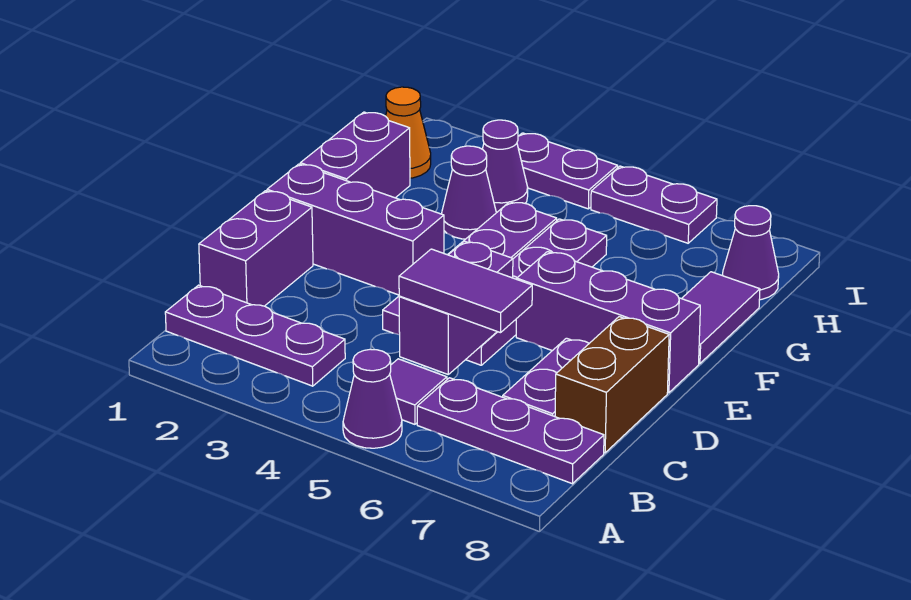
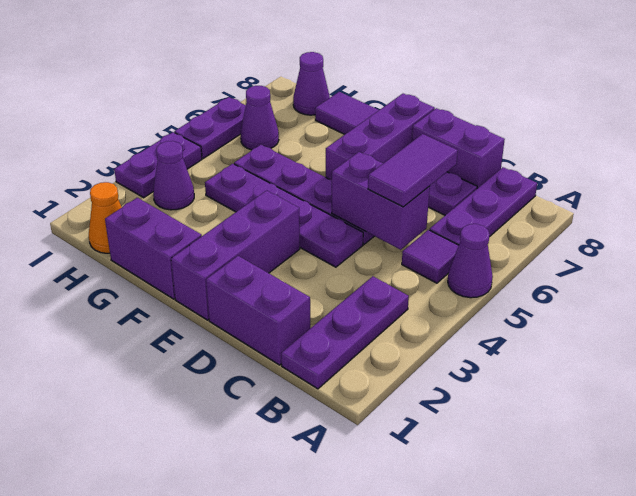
brown 1x2 brick [555,317,669,453] -> purple 1x2 brick [412,108,505,188]
purple 1x1 cone [442,146,497,239] -> purple 1x1 cone moved to [240,86,279,150]

